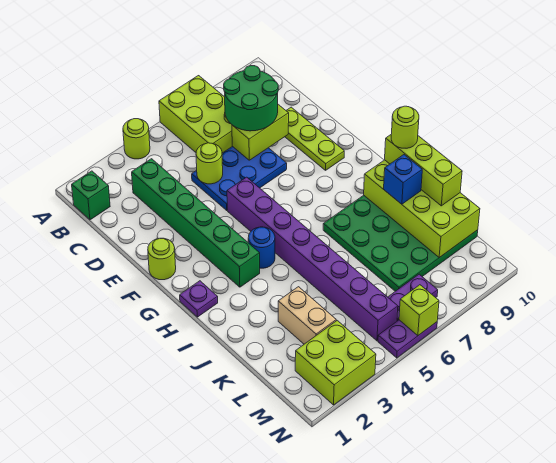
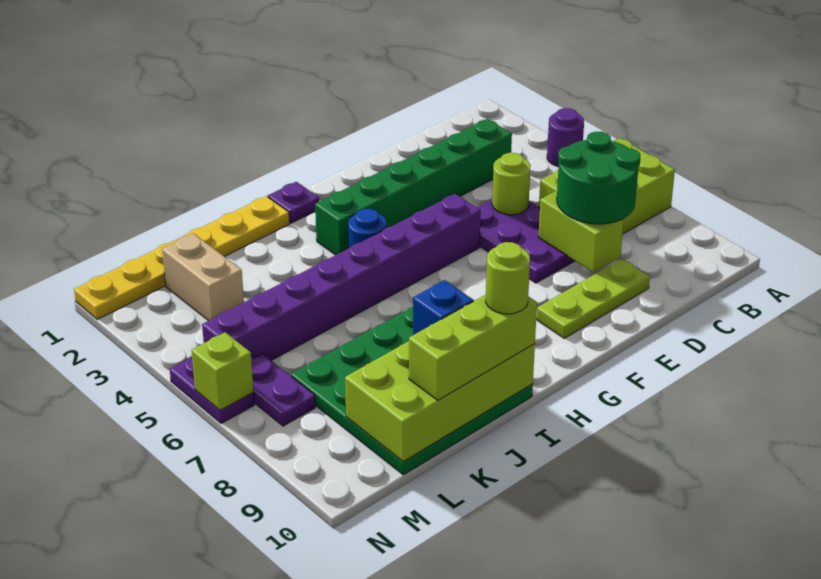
lime 1x1 round brick [123,119,150,159] -> purple 1x1 round brick [547,108,584,167]
green 1x1 brick [72,171,110,220] -> none
blue 2x3 plate [192,146,287,210] -> purple 2x3 plate [477,200,575,283]
lime 1x1 round brick [148,238,176,280] -> none
none -> yellow 1x6 plate [74,196,290,319]
tan 1x2 brick [278,287,336,344] -> tan 1x2 brick turned to [162,234,244,321]
lime 2x2 brick [295,321,376,405] -> none

